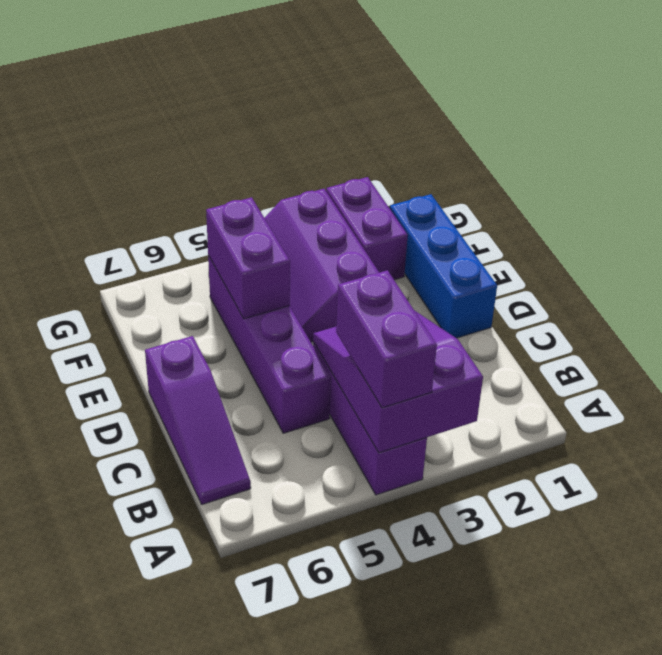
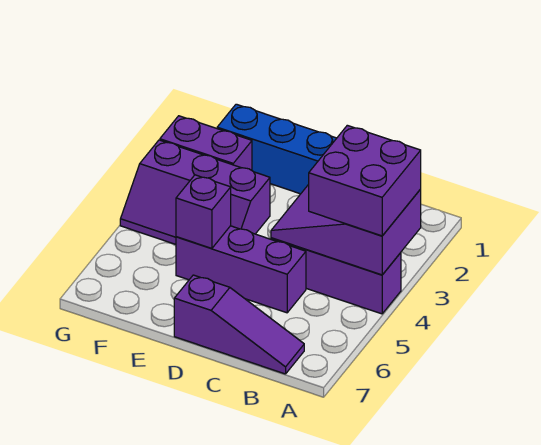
purple 1x2 brick [336,270,437,408] -> purple 2x2 brick [309,125,421,236]
purple 1x4 brick [208,256,331,433] -> purple 1x3 brick [176,226,306,313]
purple 1x2 brick [206,197,290,319] -> purple 1x1 brick [176,175,231,248]

